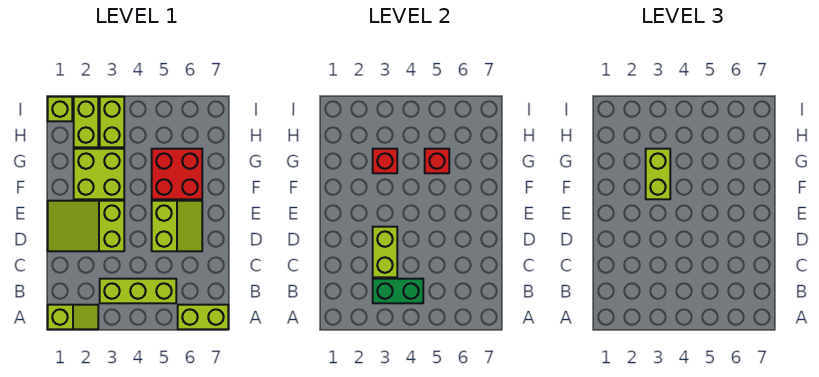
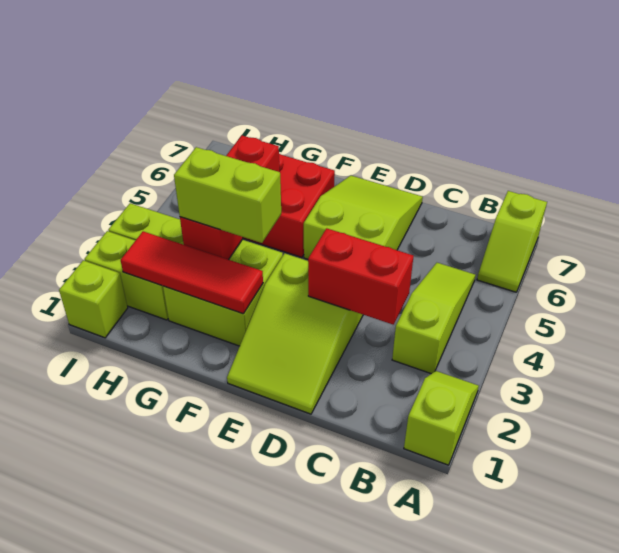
lime 1x2 brick [178,305,228,329] -> lime 1x2 slope [477,191,547,292]
lime 1x3 brick [100,279,176,303] -> lime 1x3 slope [392,263,476,374]
green 1x2 brick [373,279,423,303] -> none
lime 1x2 brick [373,227,397,277] -> red 1x2 brick [308,228,414,325]
lime 2x2 slope [152,201,202,251] -> lime 2x3 slope [304,176,423,259]
none -> red 1x3 tile [121,231,263,314]

